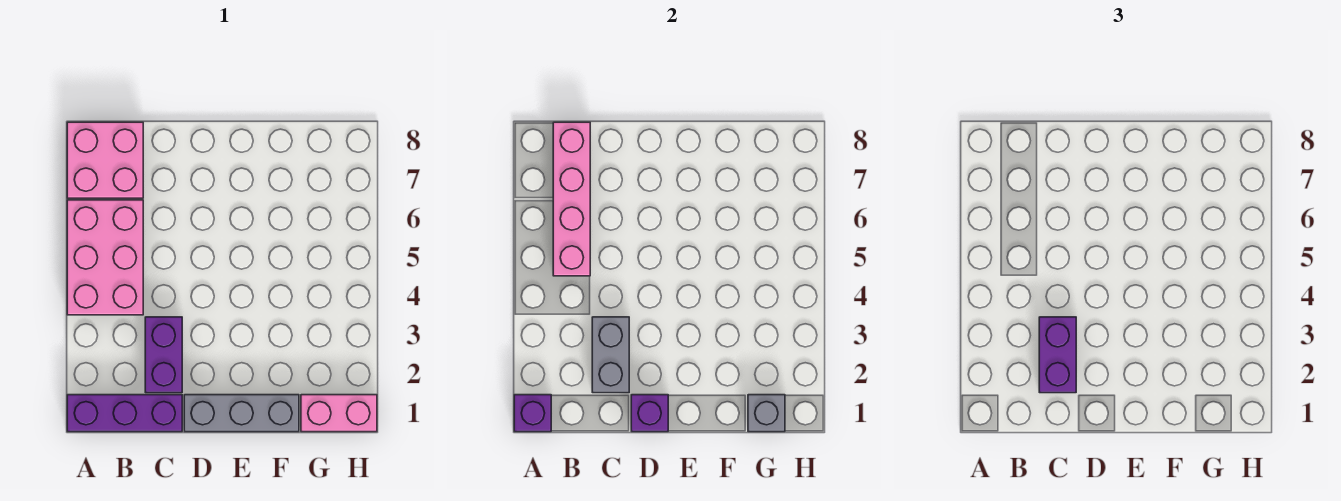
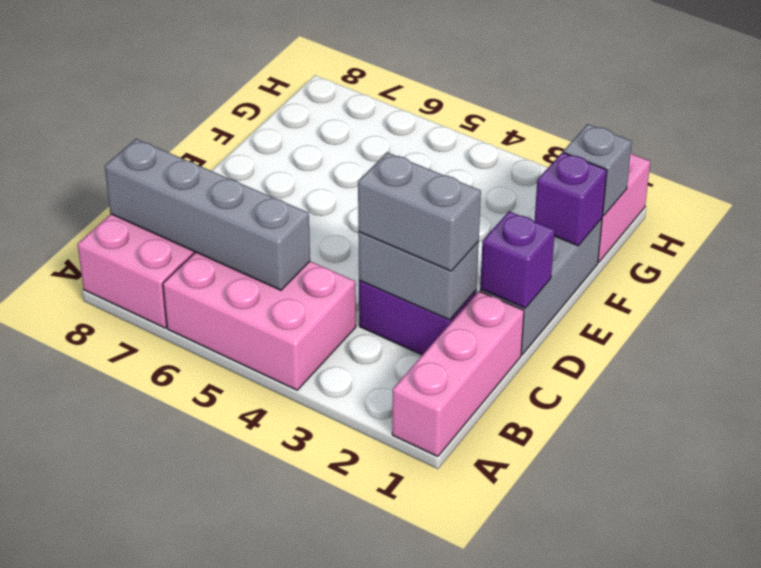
purple 1x3 brick [67,395,182,432] -> pink 1x3 brick [392,291,524,457]
purple 1x1 brick [514,395,551,432] -> purple 1x1 brick moved to [534,152,607,246]
pink 1x4 brick [553,122,590,276] -> grey 1x4 brick [105,139,310,290]
purple 1x2 brick [1039,317,1076,393] -> grey 1x2 brick [358,152,481,271]

